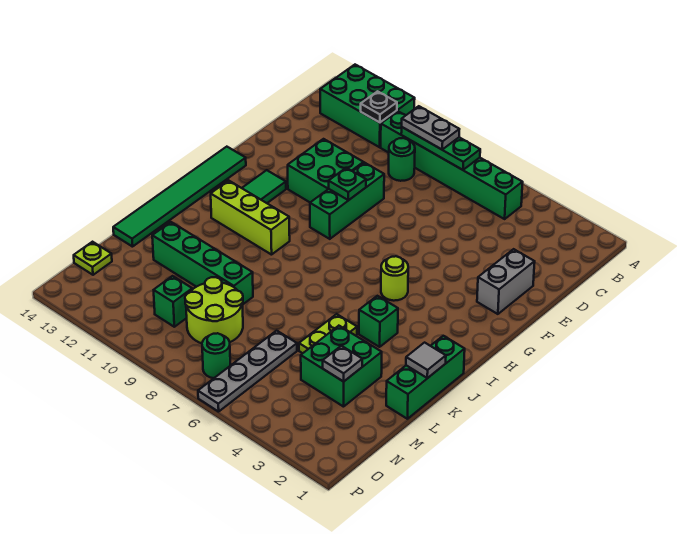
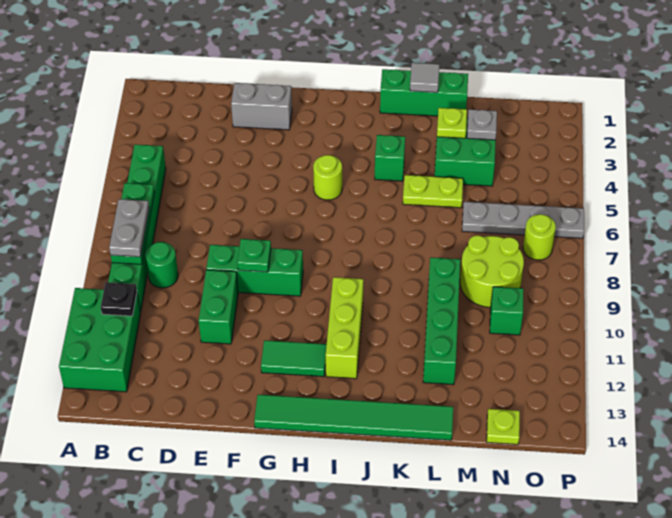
green 2x2 brick [288,139,364,202] -> green 1x2 brick [199,270,238,344]
none -> lime 1x1 plate [437,108,467,138]
green 1x1 round brick [202,333,230,378] -> lime 1x1 round brick [523,214,556,260]

